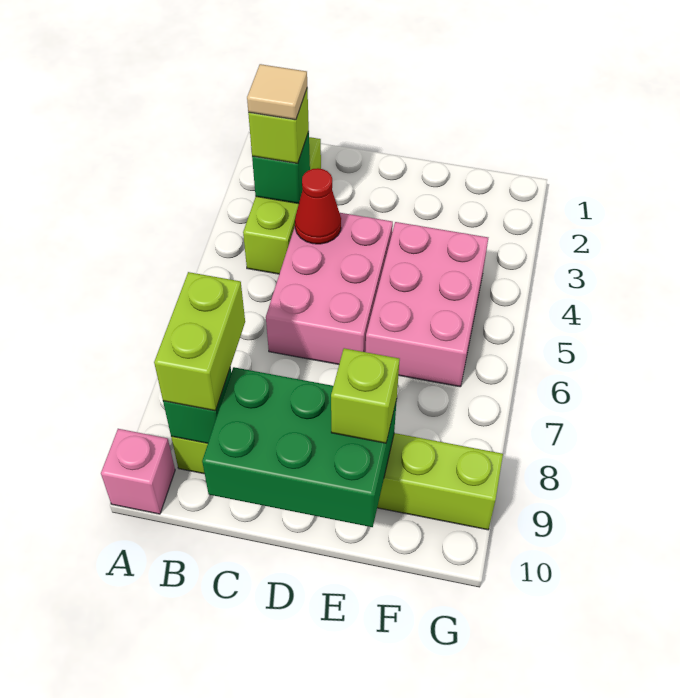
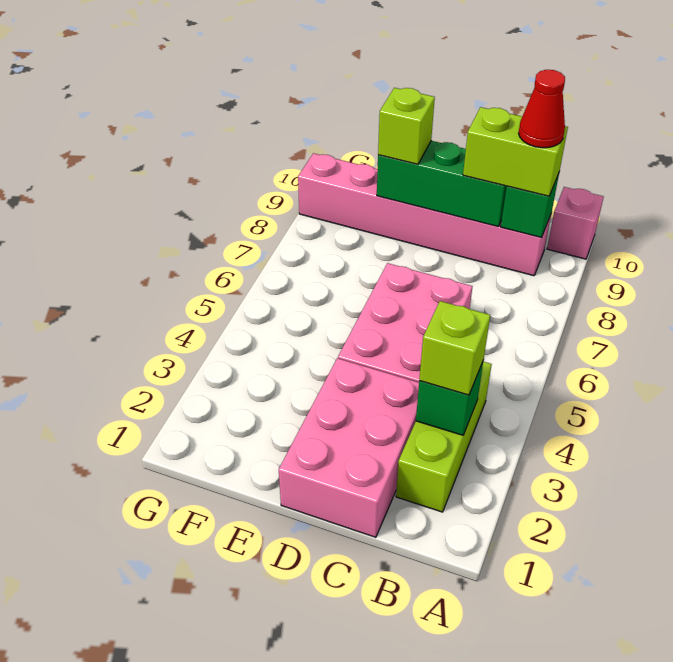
tan 1x1 tile [247,64,307,120] -> none
lime 1x2 brick [154,272,245,411] -> lime 1x2 brick turned to [463,107,568,196]
lime 1x6 brick [171,433,503,530] -> pink 1x6 brick [298,153,551,276]
red 1x1 cone [295,168,341,244] -> red 1x1 cone moved to [519,70,565,148]
green 2x3 brick [202,367,397,527] -> green 1x3 brick [377,141,507,226]
pink 2x3 brick [366,222,488,387] -> pink 2x3 brick moved to [279,358,419,537]

